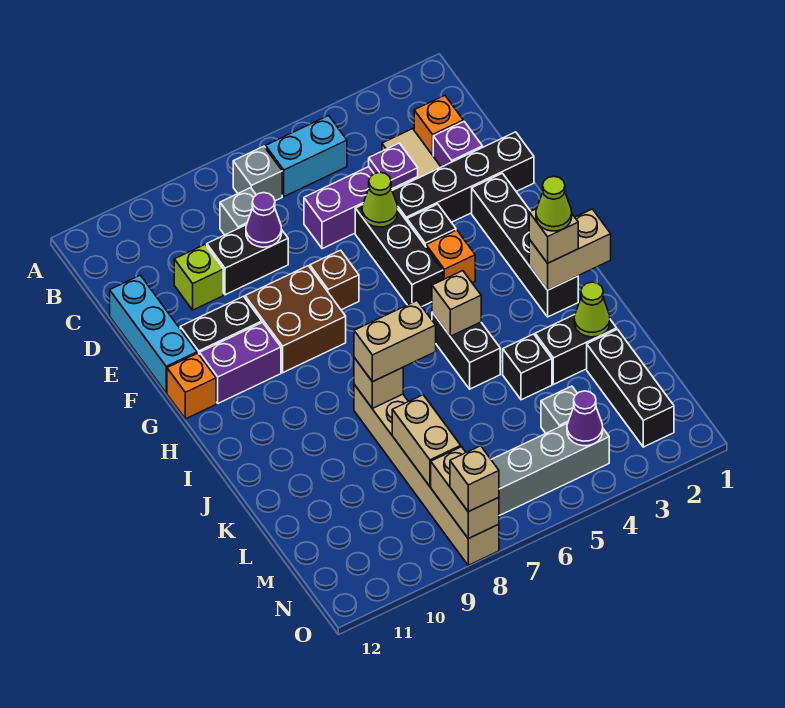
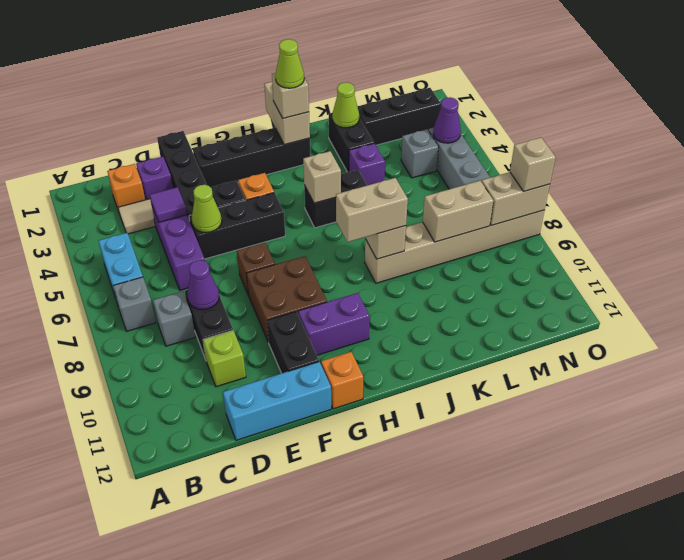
purple 1x1 plate [369,143,418,189] -> purple 1x1 tile [150,187,187,222]
purple 1x2 brick [199,322,281,403] -> purple 1x2 brick turned to [298,293,370,355]
tan 1x2 brick [354,301,436,382] -> tan 1x2 brick turned to [336,178,408,242]
black 1x1 brick [503,334,552,400] -> purple 1x1 brick [349,143,385,185]

